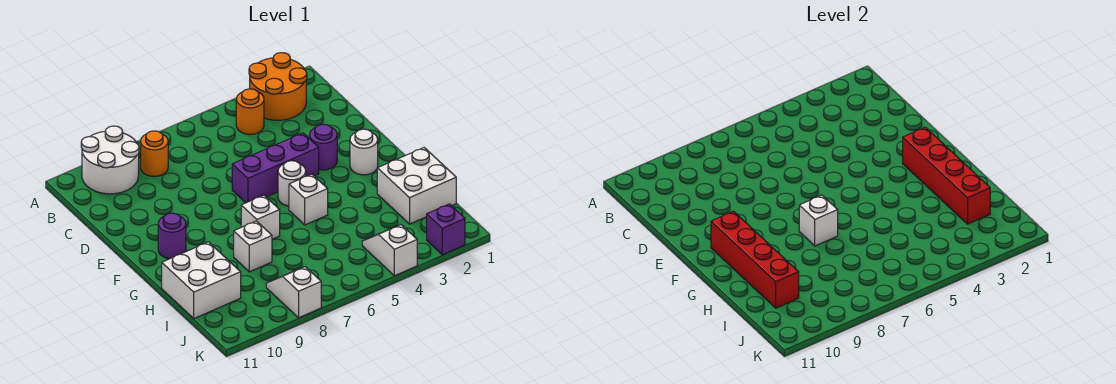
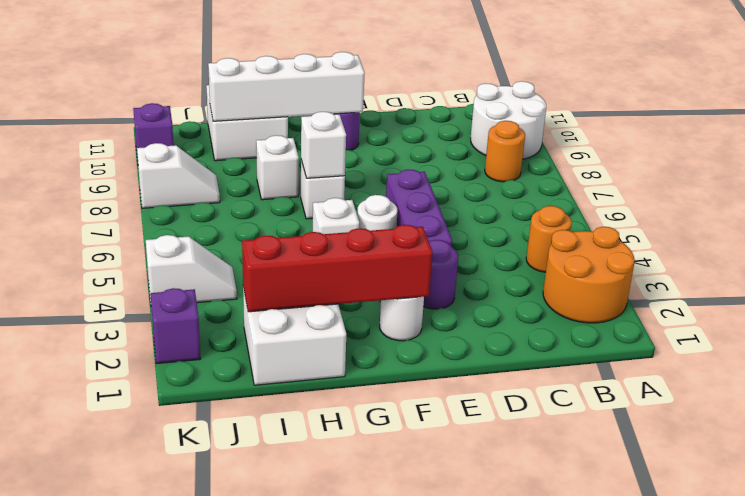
red 1x4 brick [711,211,799,308] -> white 1x4 brick [208,52,365,121]
none -> purple 1x1 brick [133,103,174,161]

